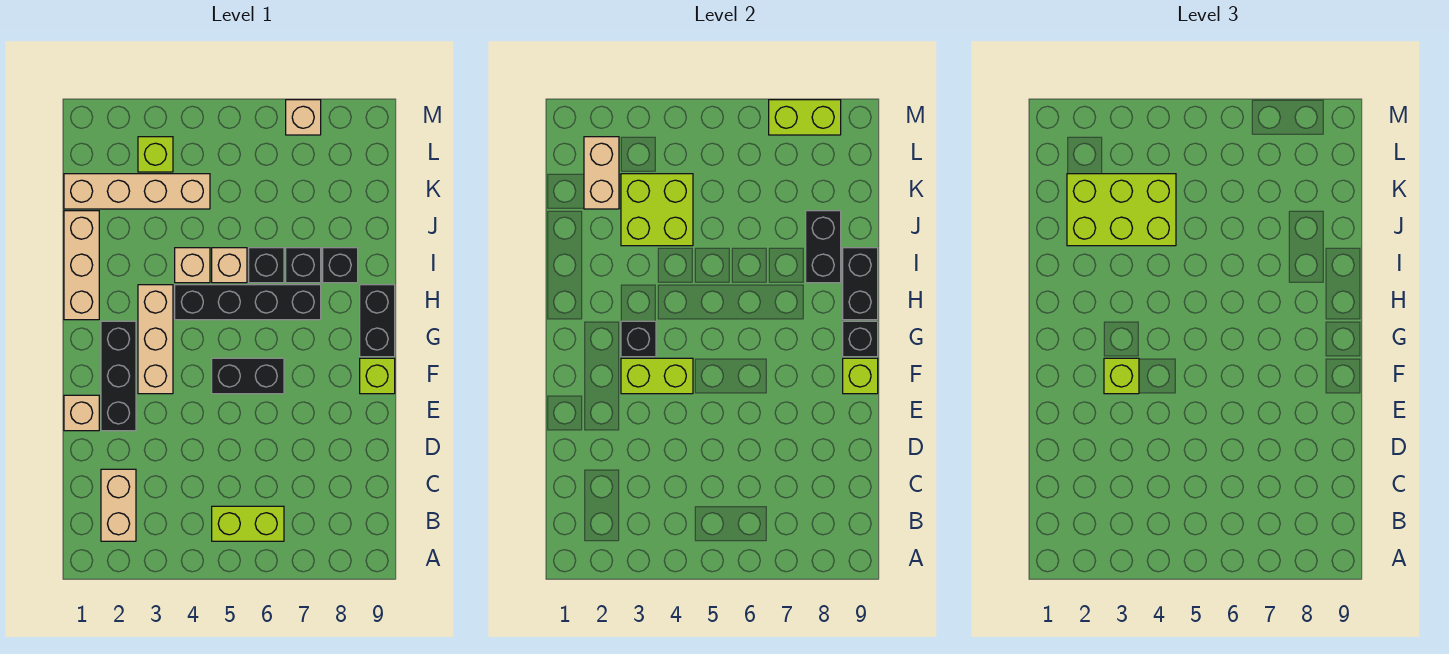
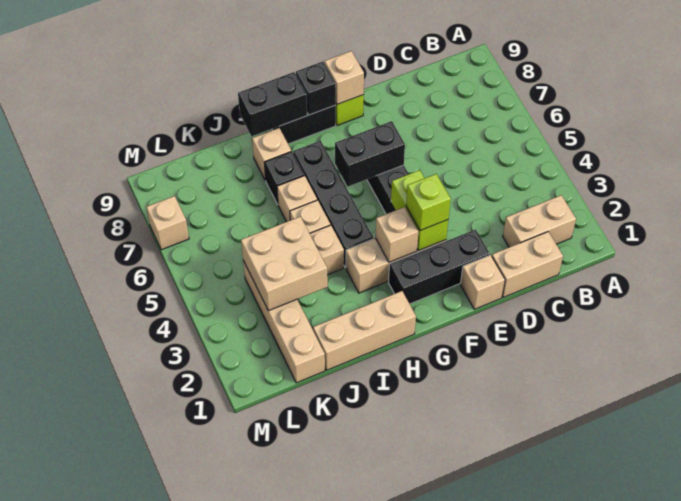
lime 1x2 brick [212,506,284,541] -> none
lime 1x1 brick [843,358,878,394] -> tan 1x1 brick [324,51,364,104]
black 1x1 brick [621,321,656,357] -> tan 1x1 brick [376,207,418,262]
black 1x1 brick [249,248,284,283] -> tan 1x1 brick [277,176,317,222]
black 1x1 brick [323,248,358,283] -> tan 1x1 brick [252,128,291,180]
black 1x2 brick [806,211,841,283] -> black 1x2 brick moved to [335,121,405,187]
lime 2x3 brick [1067,174,1176,246] -> none
lime 2x2 brick [621,174,693,246] -> tan 2x2 brick [241,216,328,311]
tan 1x2 brick [584,137,619,209] -> tan 1x2 brick moved to [492,232,563,298]
lime 1x1 brick [138,137,173,172] -> none
lime 1x2 brick [769,100,841,135] -> none

